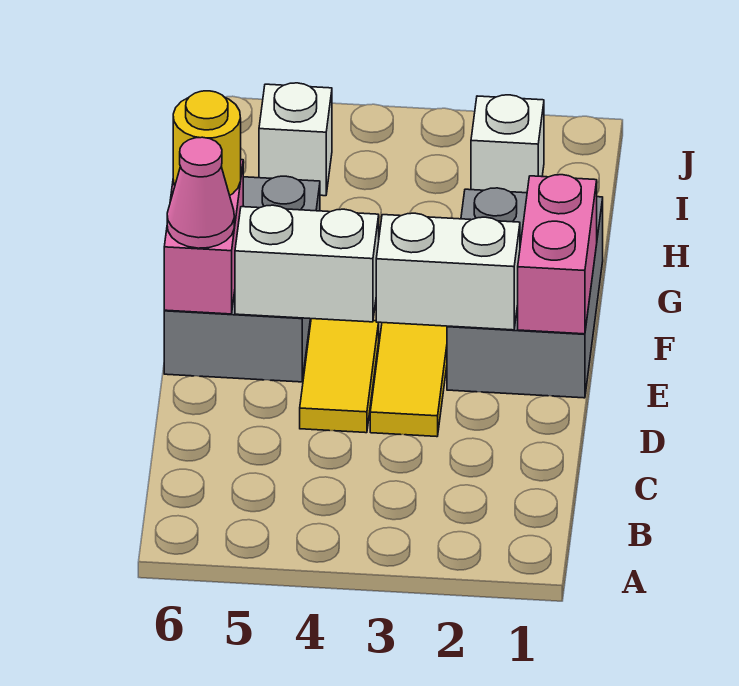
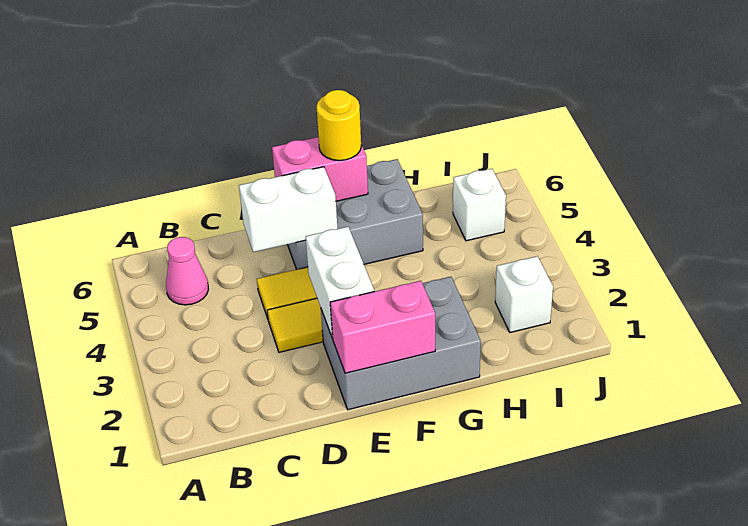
white 1x2 brick [235,205,379,322] -> white 1x2 brick turned to [239,167,337,252]
pink 1x1 cone [167,137,234,248] -> pink 1x1 cone moved to [166,237,208,305]

